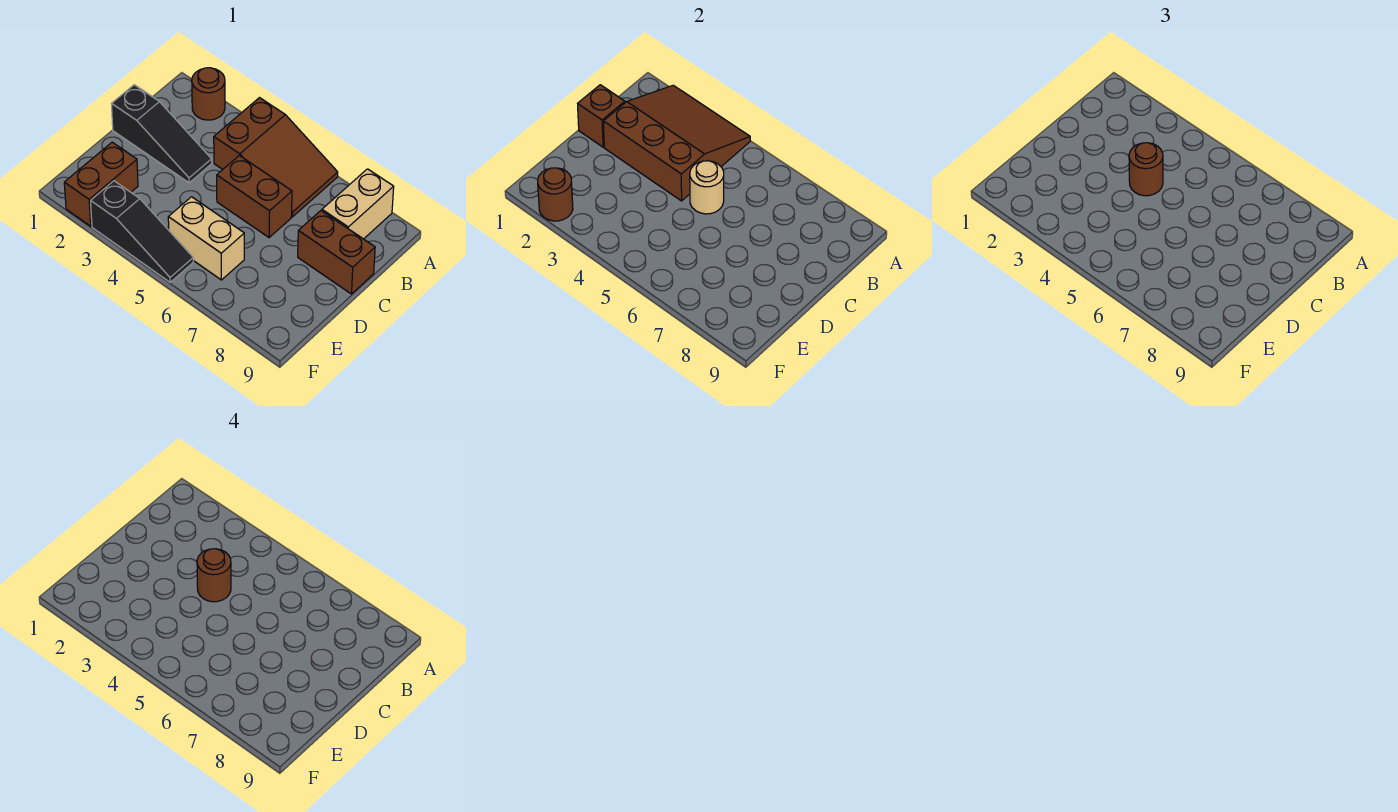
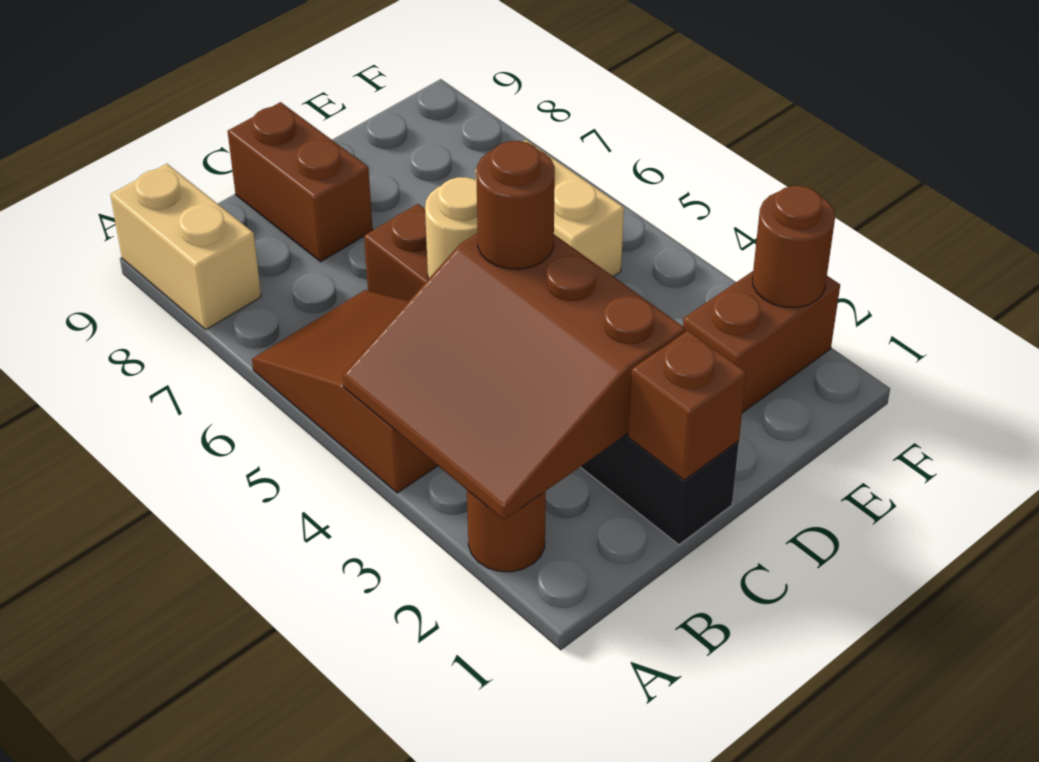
tan 1x2 brick [322,169,394,239] -> tan 1x2 brick turned to [110,164,261,330]
brown 1x1 round brick [197,549,231,602] -> none
black 1x3 slope [91,181,193,282] -> none

